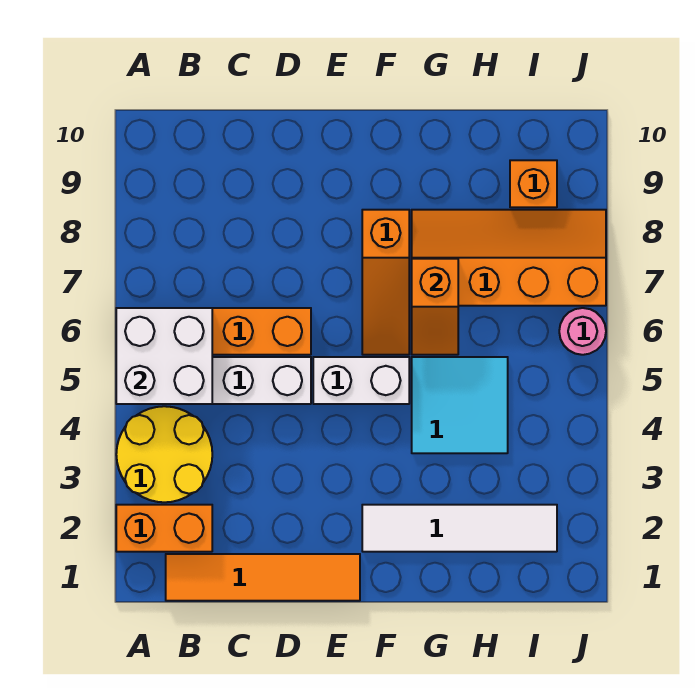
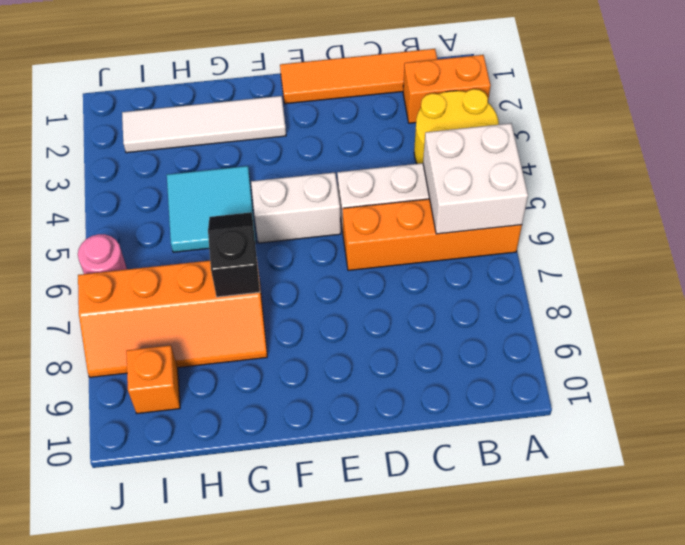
orange 1x3 slope [362,210,409,355] -> none
orange 1x2 slope [412,259,458,355] -> black 1x2 slope [208,212,260,297]

